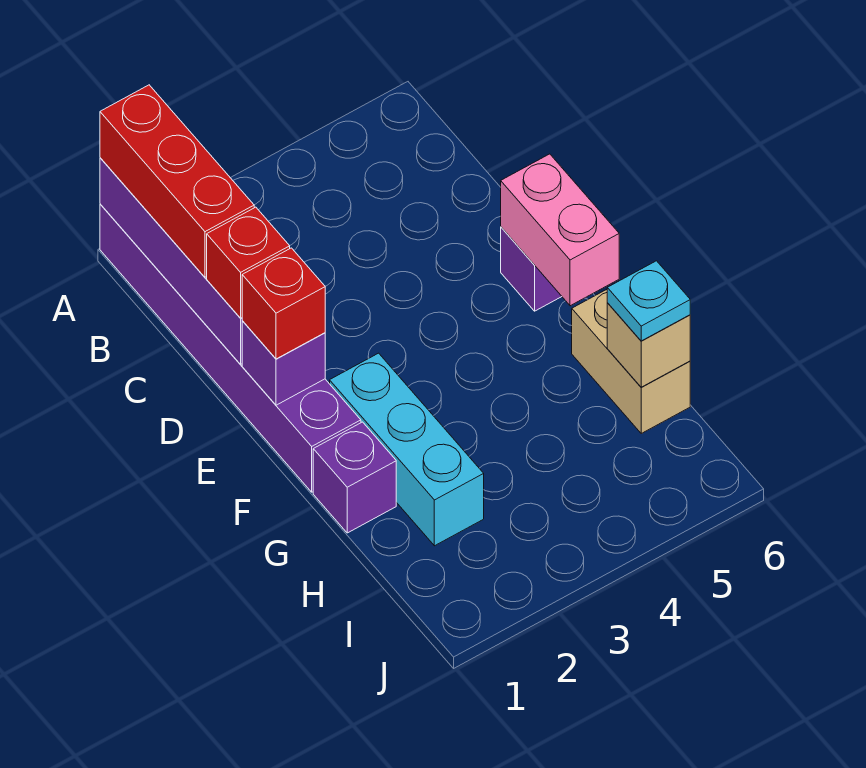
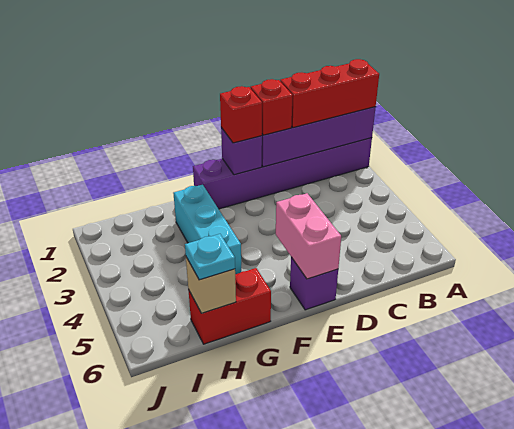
pink 1x2 brick [501,154,619,306] -> pink 1x2 brick turned to [276,193,341,279]
cyan 1x3 brick [330,353,484,546] -> cyan 1x3 brick turned to [173,185,241,274]
purple 1x1 brick [313,422,396,533] -> none
tan 1x2 brick [572,290,690,433] -> red 1x2 brick [189,268,271,344]

